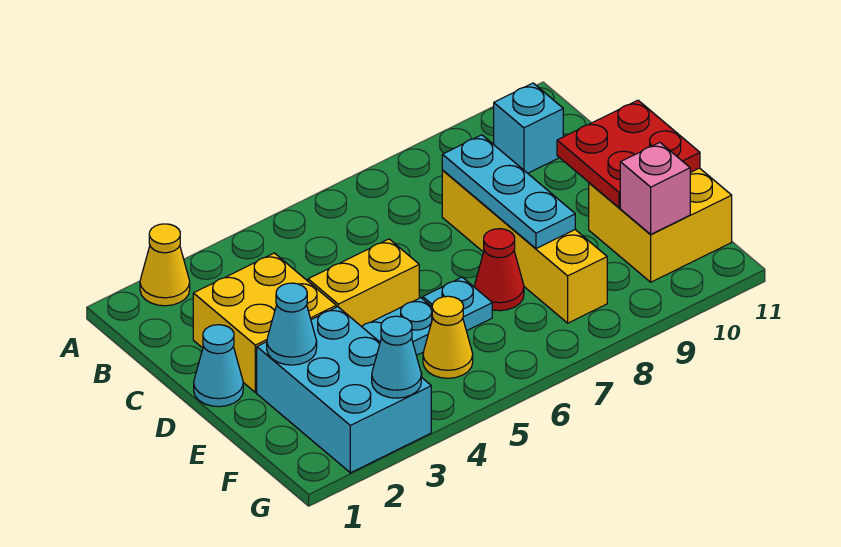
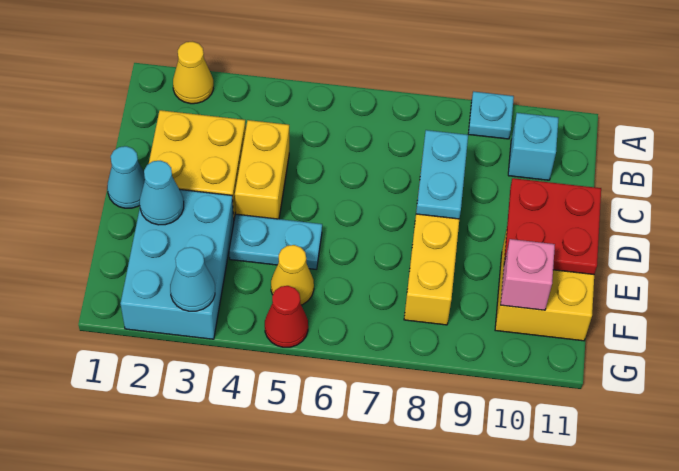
cyan 1x3 plate [442,135,575,249] -> cyan 1x2 plate [416,130,468,219]
yellow 1x2 brick [308,239,419,327] -> yellow 1x2 brick turned to [235,120,289,219]
cyan 1x1 plate [423,277,492,331] -> cyan 1x1 plate moved to [468,91,514,139]
red 1x1 cone [474,229,524,311] -> red 1x1 cone moved to [265,286,308,347]

